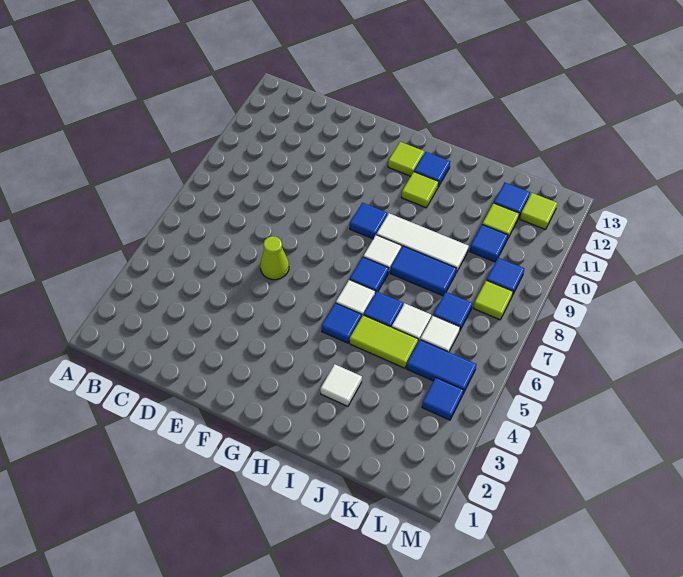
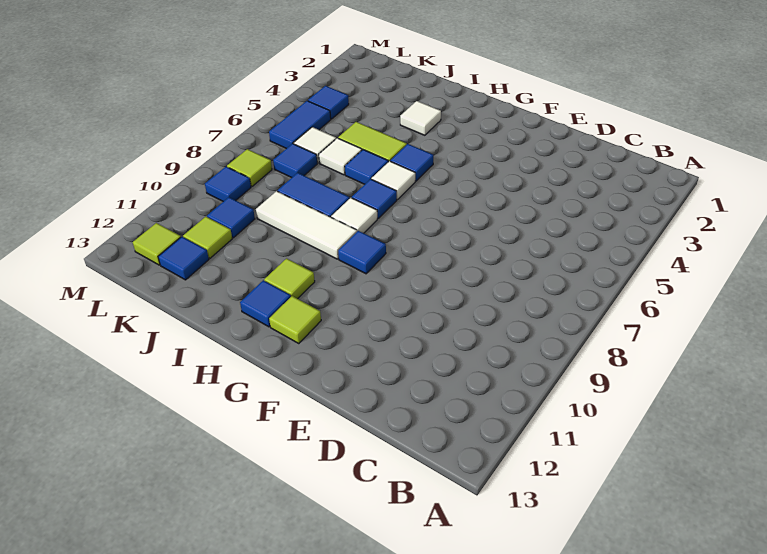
lime 1x1 cone [260,236,289,280] -> none
blue 1x2 tile [406,340,477,393] -> blue 1x2 tile turned to [269,101,331,149]

